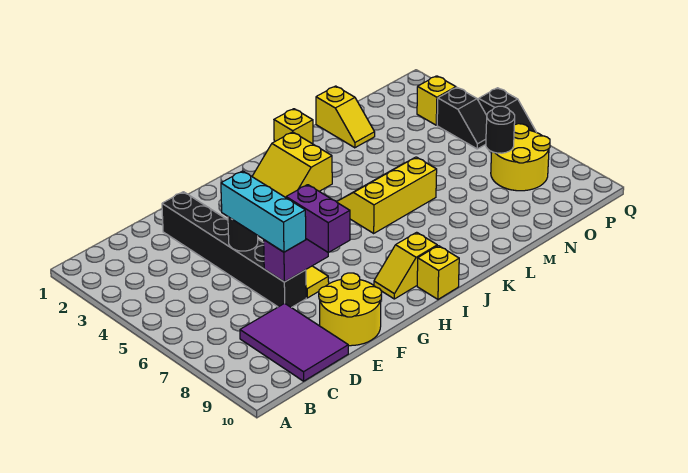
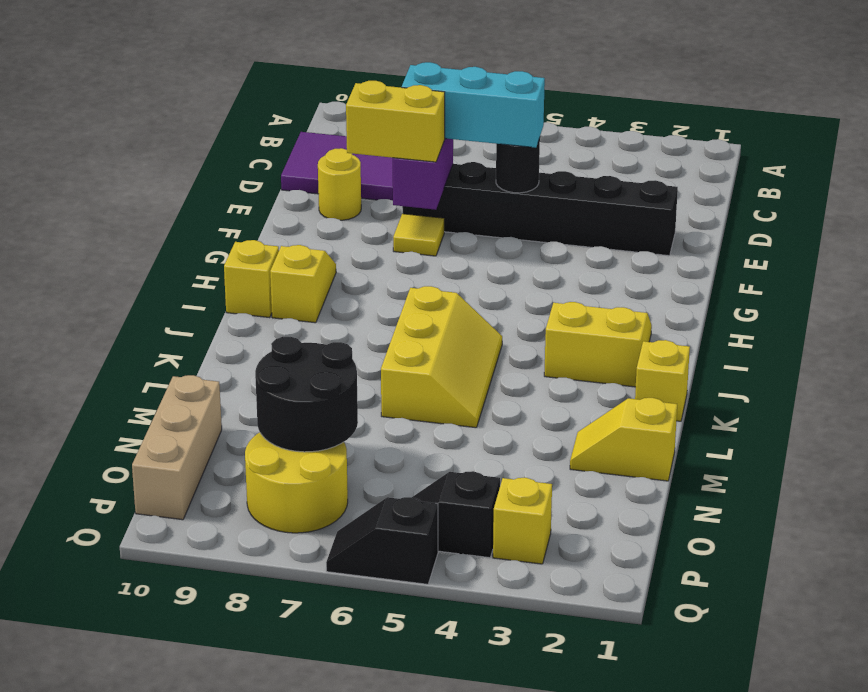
yellow 2x2 round brick [319,273,382,346] -> yellow 1x1 round brick [318,148,361,220]
purple 1x2 brick [286,185,350,253] -> yellow 1x2 brick [346,81,445,162]
none -> tan 1x3 brick [132,375,222,520]
black 1x1 round brick [486,106,515,153] -> black 2x2 round brick [255,337,358,452]

